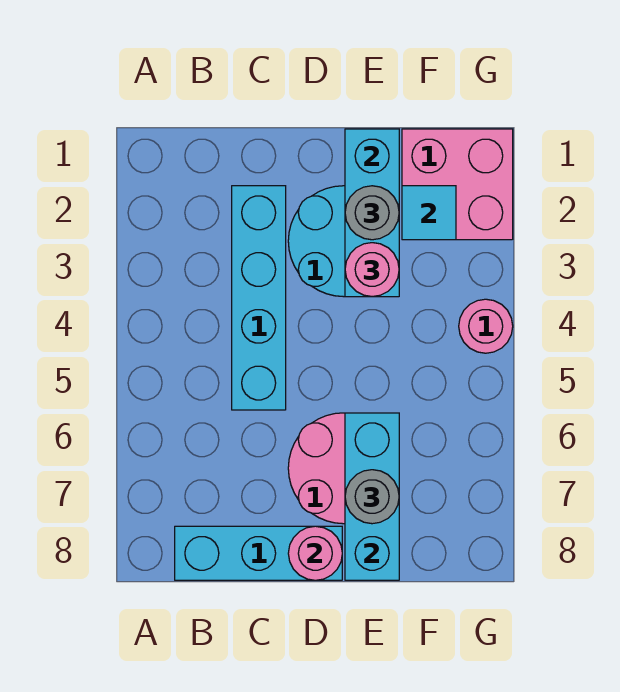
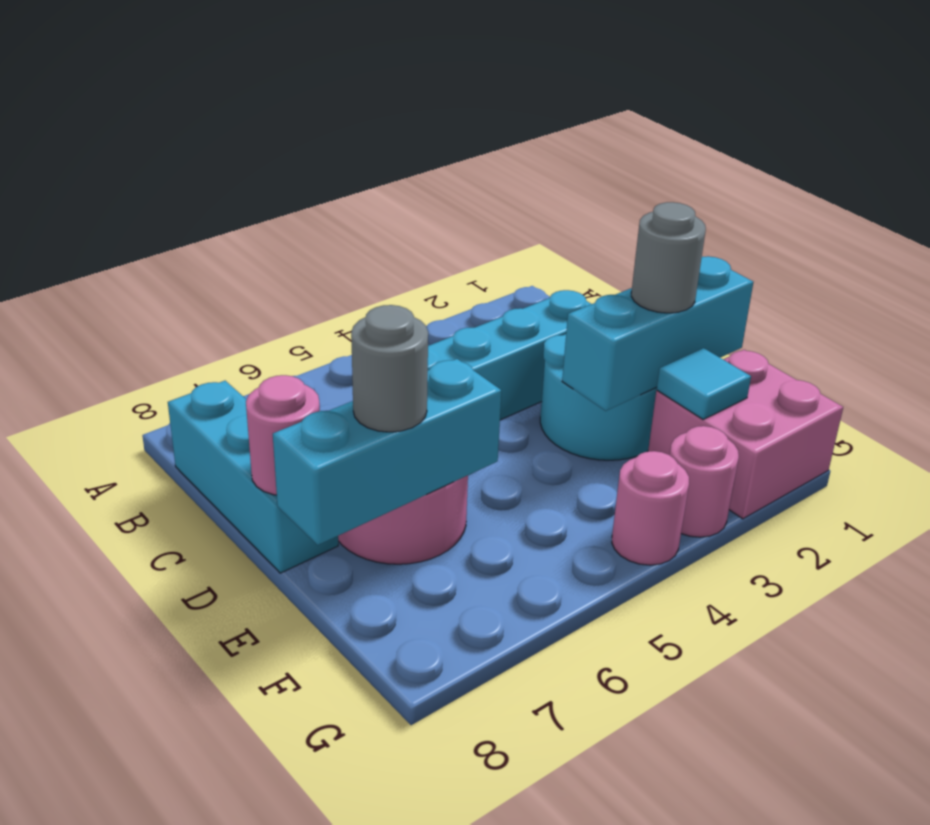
pink 1x1 round brick [345,243,399,297] -> pink 1x1 round brick moved to [670,426,739,537]

